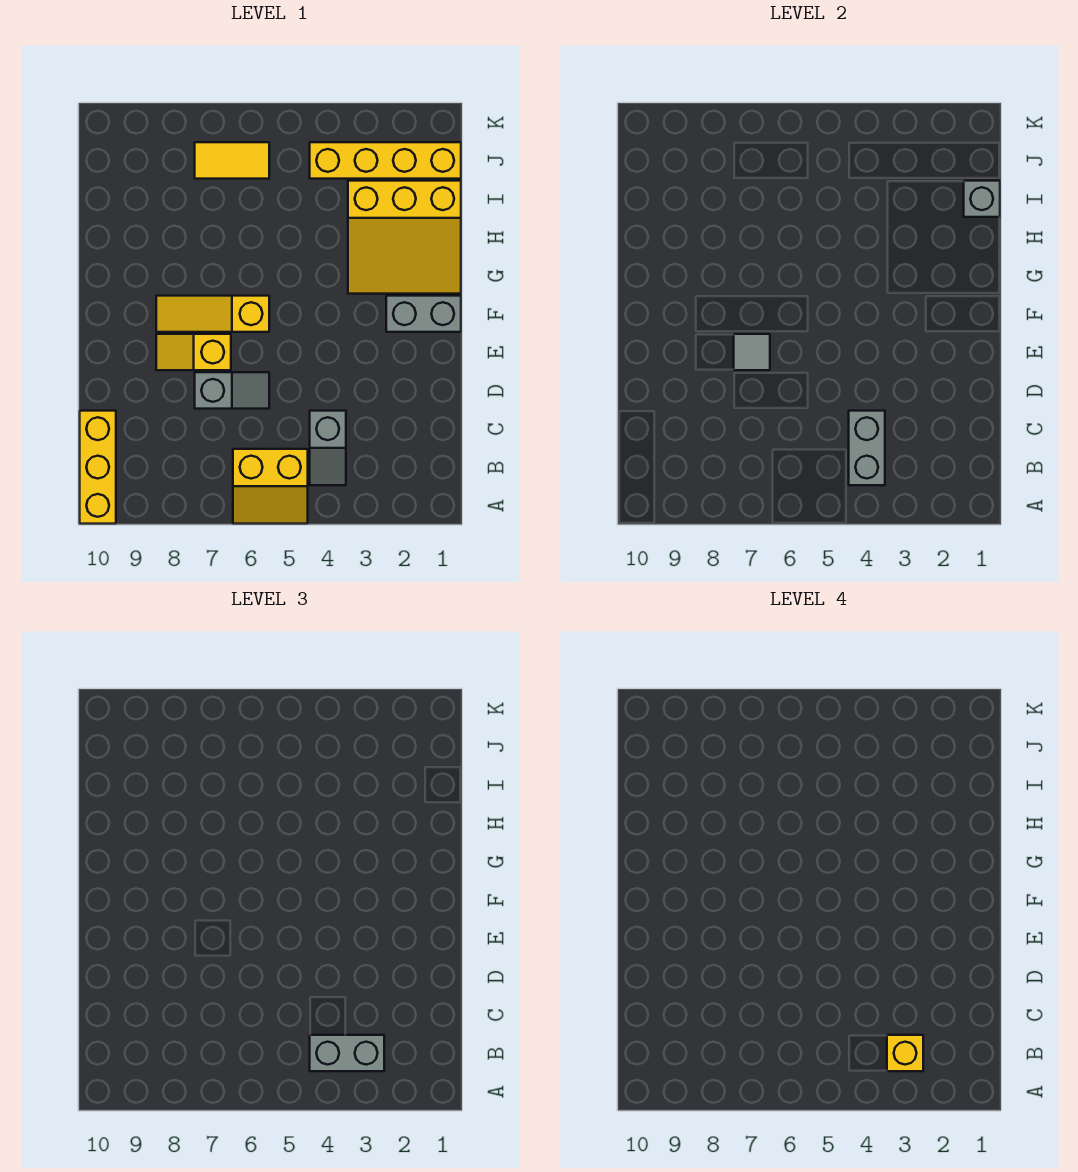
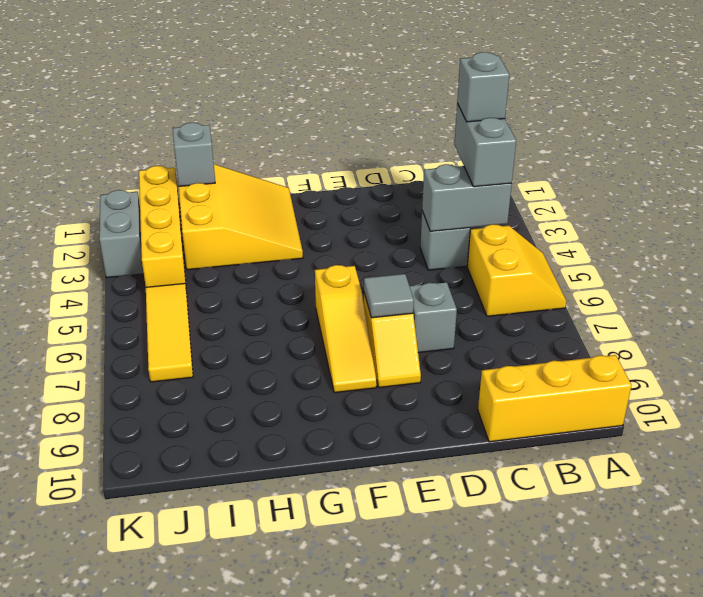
yellow 1x1 brick [887,1035,923,1071] -> grey 1x1 brick [457,52,509,122]
grey 1x2 brick [386,296,461,332] -> grey 1x2 brick moved to [99,190,144,278]
yellow 1x2 tile [195,142,269,179] -> yellow 1x3 tile [146,283,193,382]

